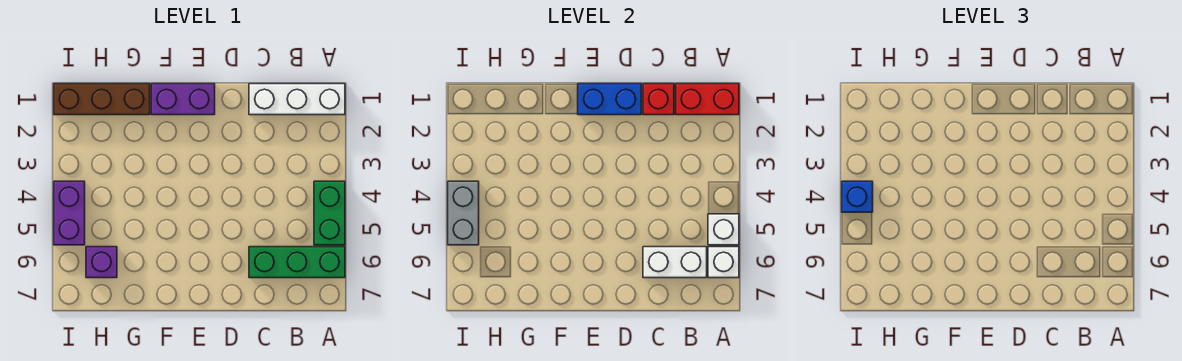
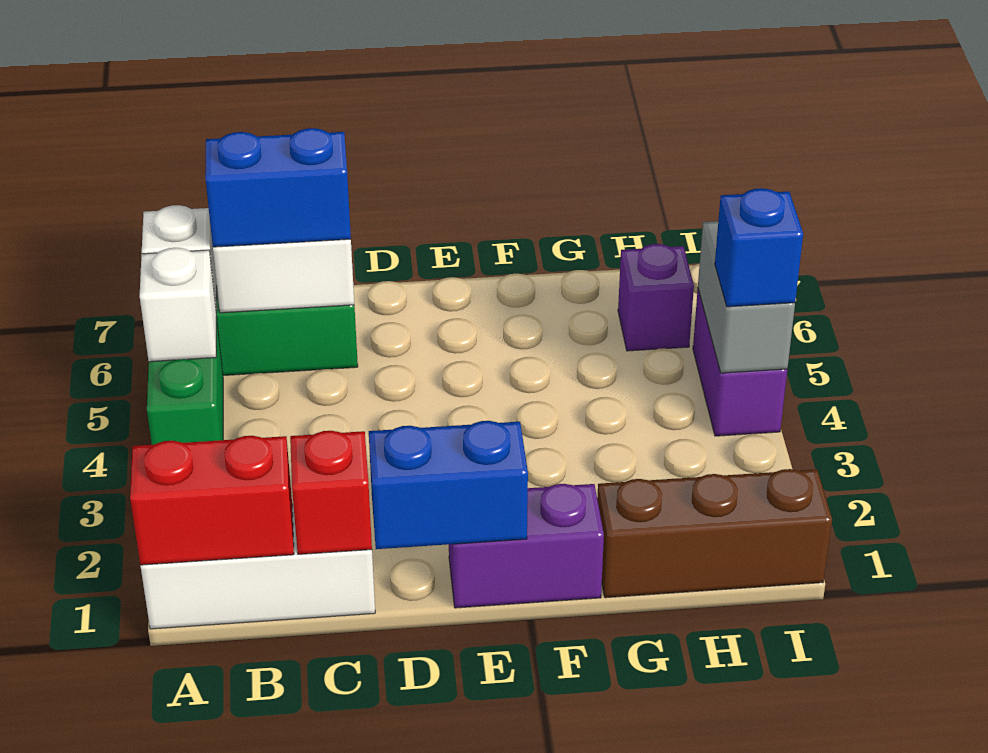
none -> blue 1x2 brick [205,128,351,247]

